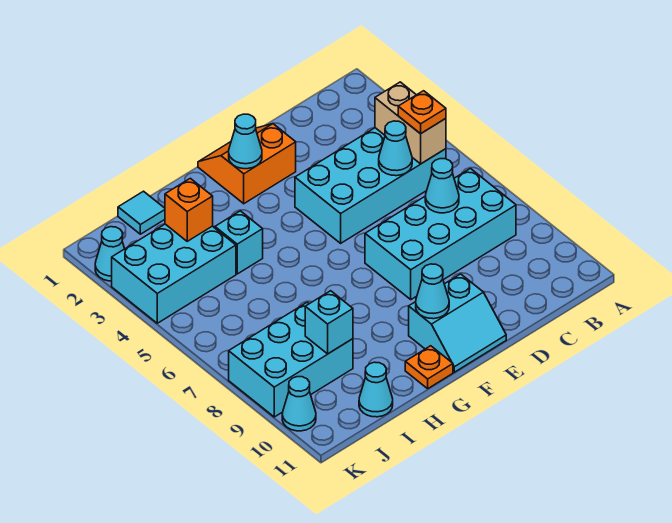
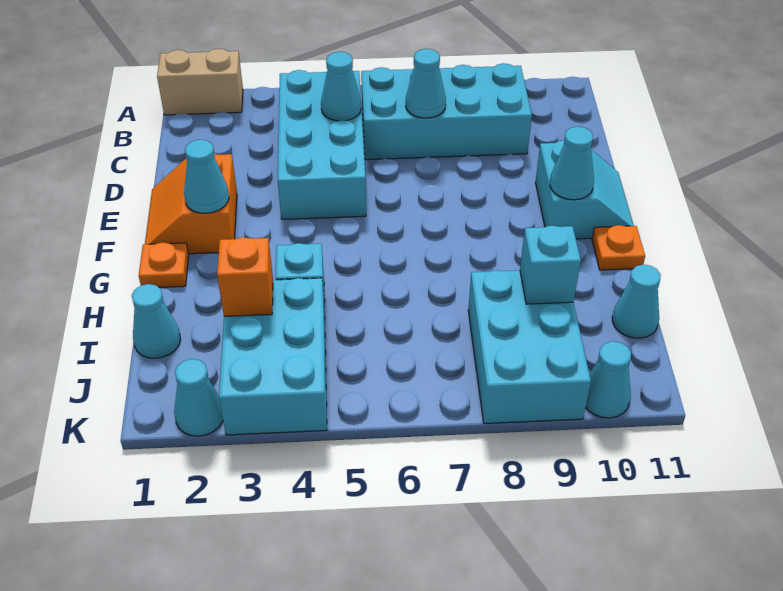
tan 1x2 brick [375,82,446,164] -> tan 1x2 brick moved to [157,49,243,115]
orange 1x1 plate [398,91,446,134] -> orange 1x1 plate moved to [139,242,189,287]
cyan 2x4 brick [365,169,516,299] -> cyan 2x4 brick turned to [361,63,532,160]
cyan 1x1 tile [118,191,165,234] -> cyan 1x1 cone [132,284,181,358]

